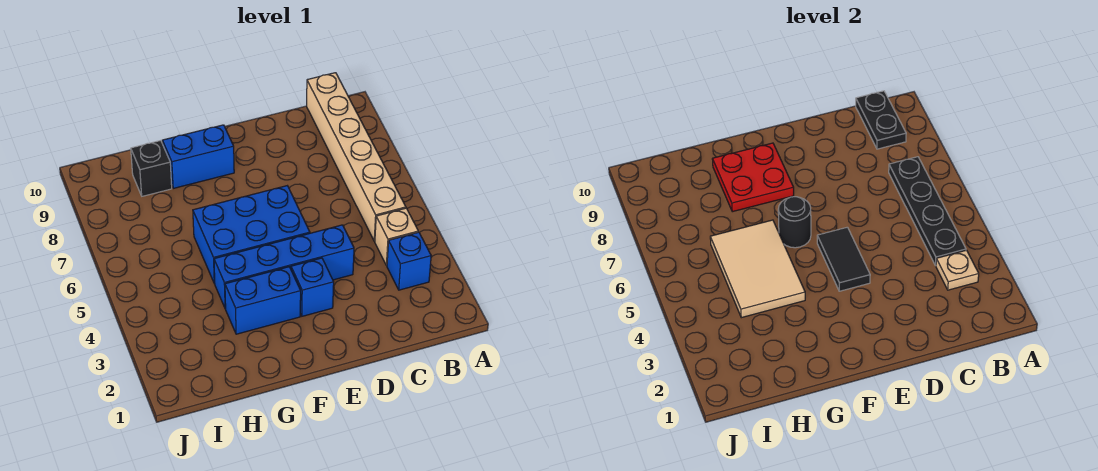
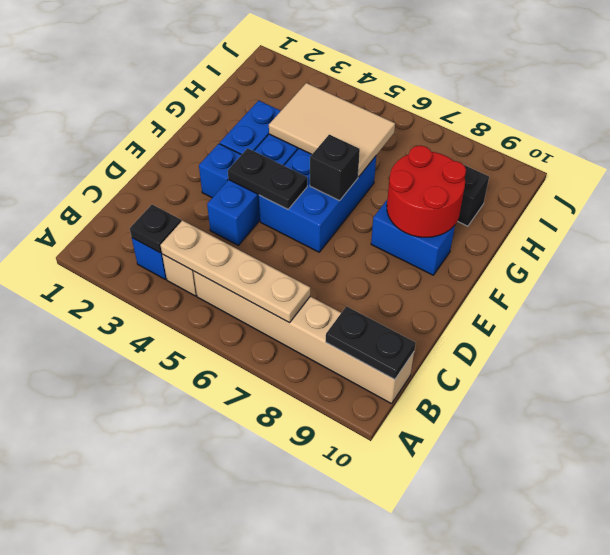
tan 1x1 plate [936,250,979,290] -> black 1x1 plate [130,205,181,253]
black 1x4 plate [889,157,966,266] -> tan 1x4 plate [161,220,310,323]
black 1x2 tile [817,227,870,291] -> black 1x2 plate [228,148,307,209]
black 1x1 round brick [778,197,811,248] -> black 1x1 brick [310,135,360,201]
red 2x2 plate [712,143,794,212] -> red 2x2 round brick [387,145,466,237]
blue 1x2 brick [162,125,234,188] -> blue 1x2 brick turned to [371,200,455,275]

